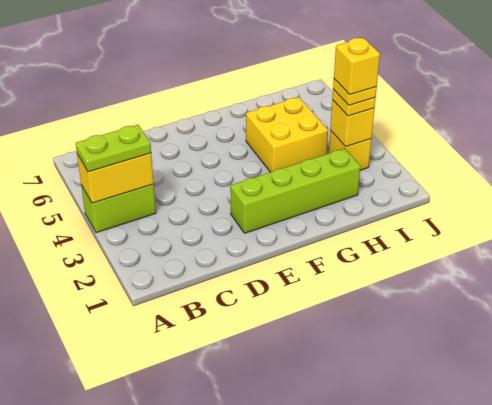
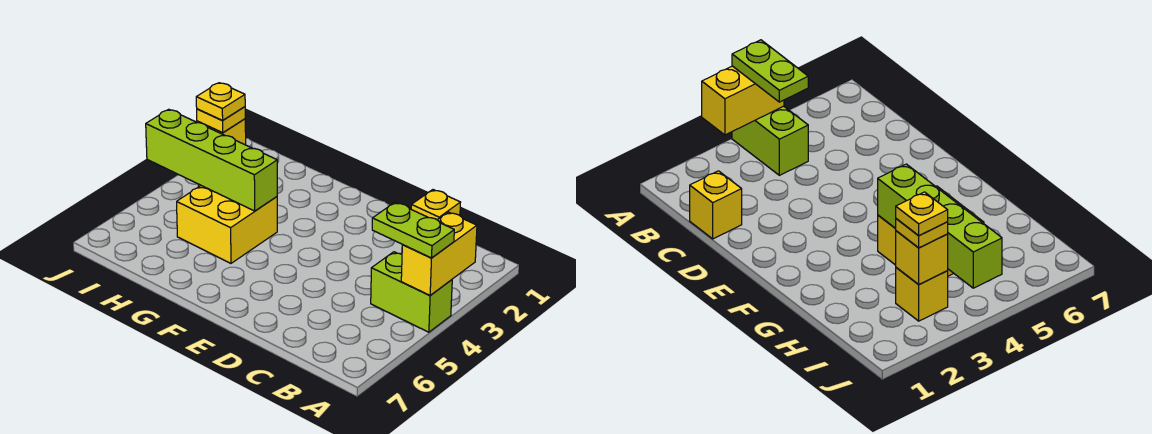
yellow 1x2 brick [77,153,154,203] -> yellow 1x2 brick turned to [401,212,477,295]
lime 1x4 brick [230,148,360,233] -> lime 1x4 brick moved to [146,109,277,211]
yellow 1x1 brick [334,38,380,95] -> yellow 1x1 brick moved to [411,190,461,219]

